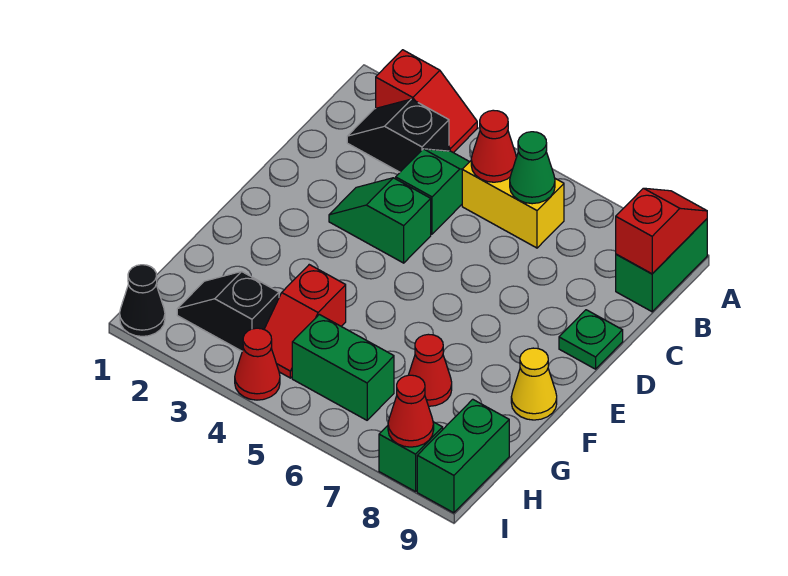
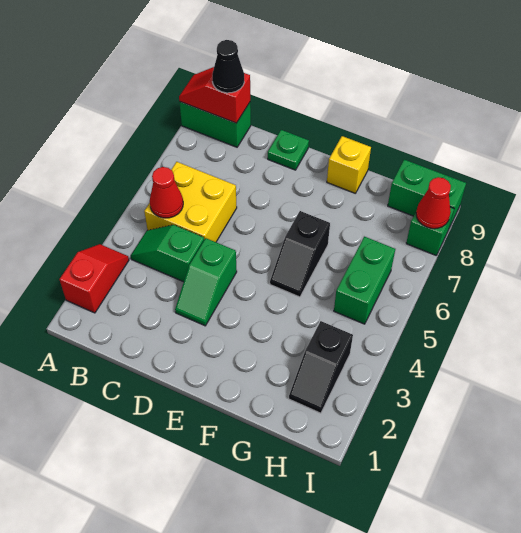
black 1x2 slope [347,99,449,172] -> black 1x2 slope moved to [270,211,330,297]
yellow 1x2 brick [462,161,564,248] -> yellow 2x2 brick [144,162,237,242]
green 1x1 cone [510,132,555,204] -> none
yellow 1x1 cone [511,348,557,420] -> yellow 1x1 brick [327,136,371,193]
red 1x2 slope [264,265,346,378] -> none
red 1x1 cone [409,334,452,406] -> none
black 1x1 cone [120,265,165,336] -> black 1x1 cone moved to [212,40,244,93]
red 1x1 cone [235,328,280,400] -> none

